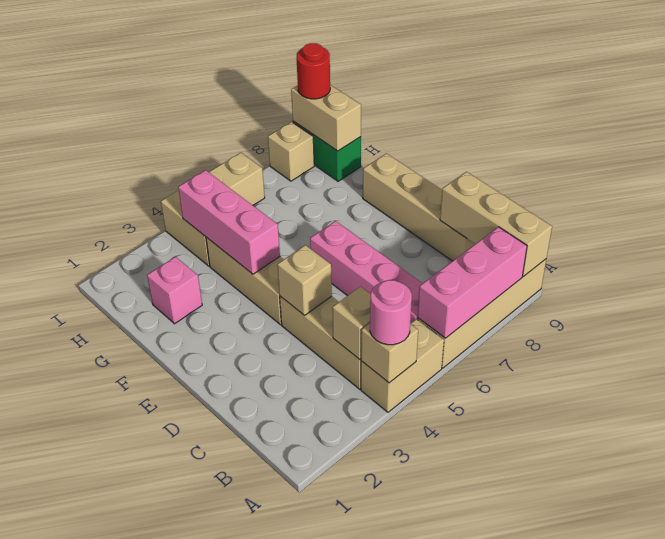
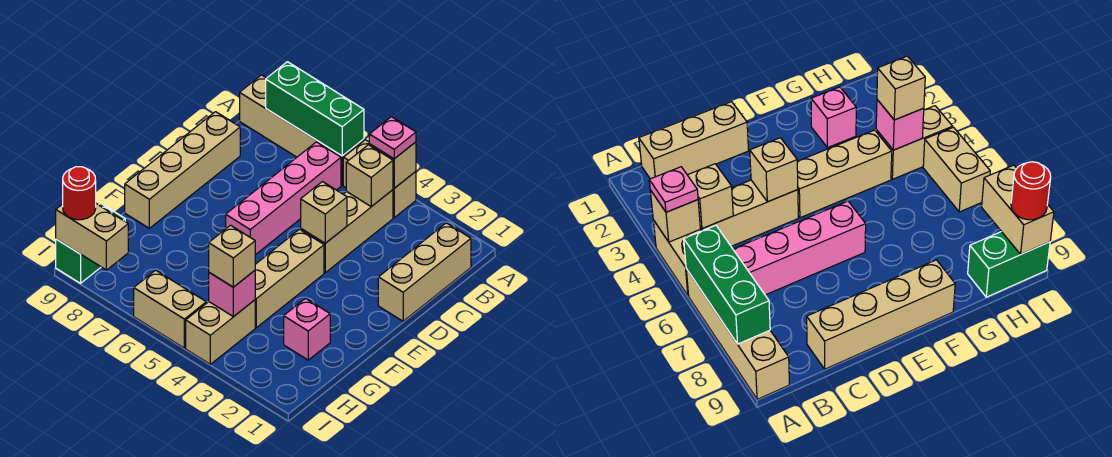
pink 1x1 round brick [370,280,412,345] -> pink 1x1 plate [369,117,416,159]
pink 1x3 brick [418,227,527,338] -> green 1x3 brick [266,62,364,156]
tan 1x3 brick [440,172,552,277] -> tan 1x3 brick moved to [378,223,471,321]
pink 1x3 brick [178,170,280,274] -> pink 1x1 brick [209,271,255,317]
tan 1x2 brick [291,85,361,151] -> tan 1x2 brick turned to [56,204,128,270]
tan 1x1 brick [268,122,314,181] -> tan 1x1 brick moved to [209,225,255,287]

